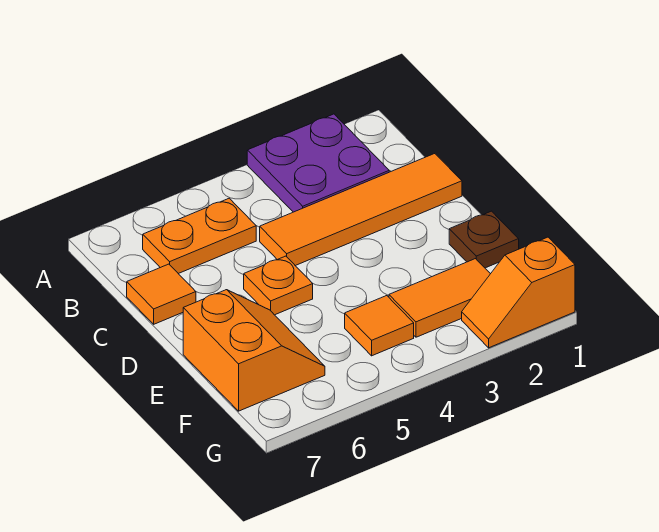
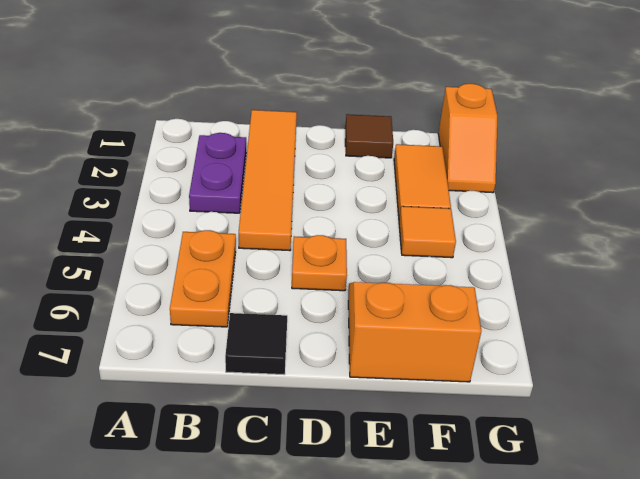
purple 2x2 plate [247,114,389,212] -> purple 1x2 plate [189,133,246,213]
orange 1x1 tile [127,264,196,324] -> black 1x1 tile [225,313,287,375]
brown 1x1 plate [449,211,519,268] -> brown 1x1 tile [345,114,393,158]

